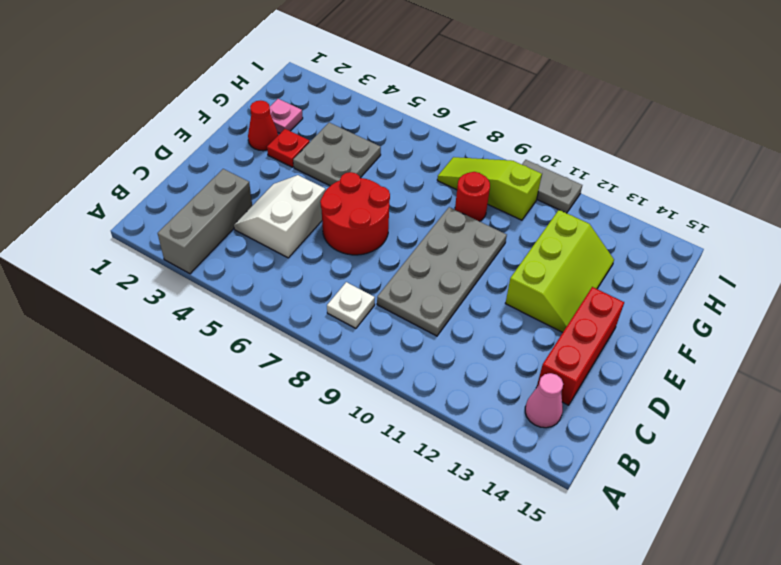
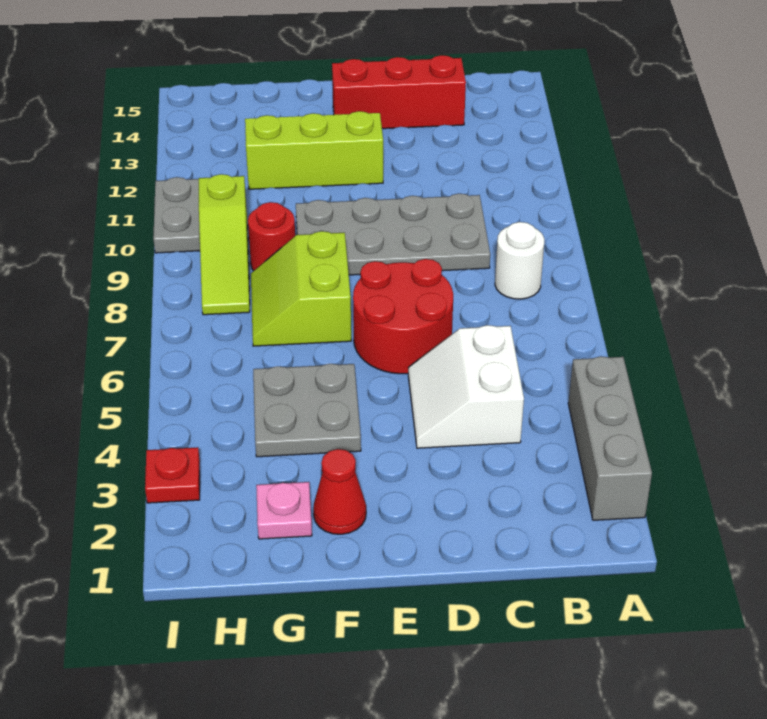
grey 1x3 brick [158,169,252,274] -> grey 1x3 brick turned to [568,356,652,520]
white 1x1 plate [327,282,375,328] -> white 1x1 round brick [495,222,544,299]
pink 1x1 cone [525,373,563,428] -> none
white 2x2 slope [234,175,326,258] -> white 2x2 slope turned to [408,325,524,448]
red 1x1 plate [267,129,310,167] -> red 1x1 plate moved to [145,447,200,503]
none -> lime 2x2 slope [251,231,351,346]

